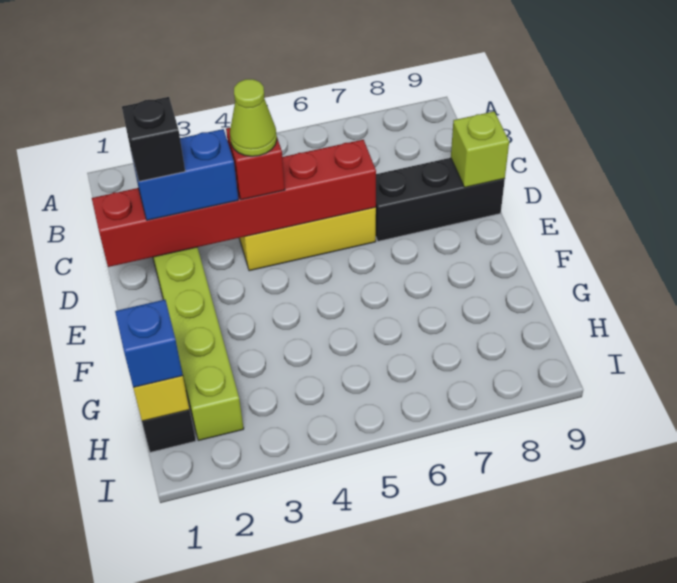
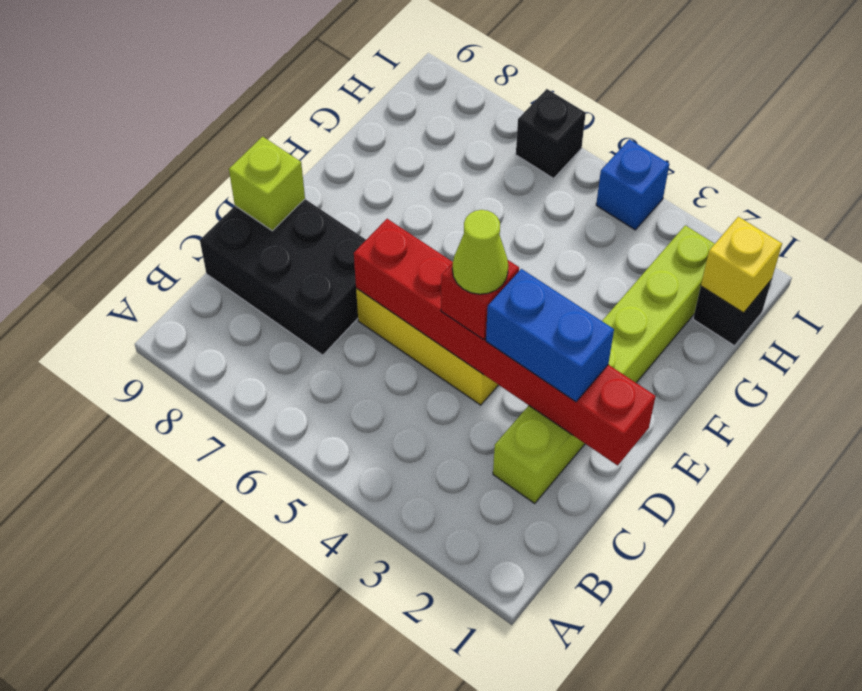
black 1x1 brick [122,97,185,181] -> black 1x1 brick moved to [516,89,586,178]
black 1x3 brick [376,158,505,241] -> black 2x3 brick [200,199,366,355]
blue 1x1 brick [115,300,183,388] -> blue 1x1 brick moved to [596,139,669,230]

